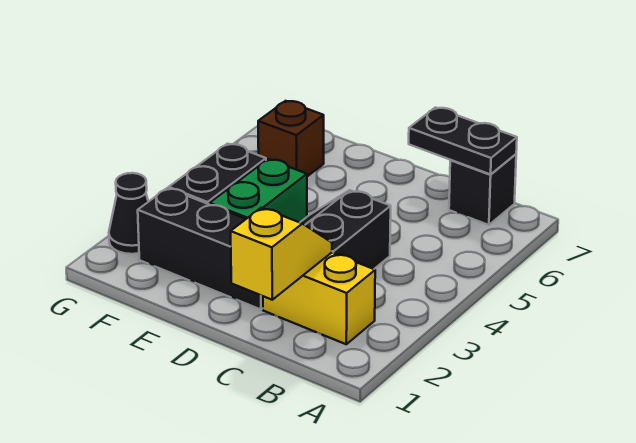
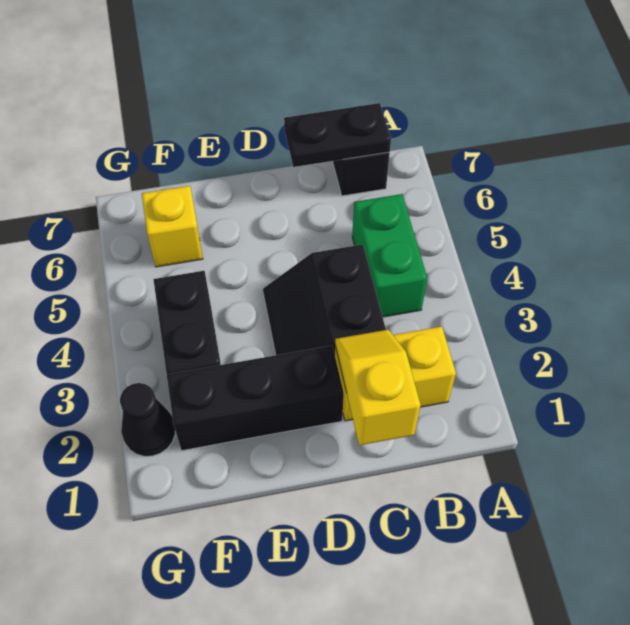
green 1x2 brick [210,159,307,222] -> green 1x2 brick moved to [352,194,427,317]
brown 1x1 brick [258,101,324,176] -> yellow 1x1 brick [142,186,203,267]

